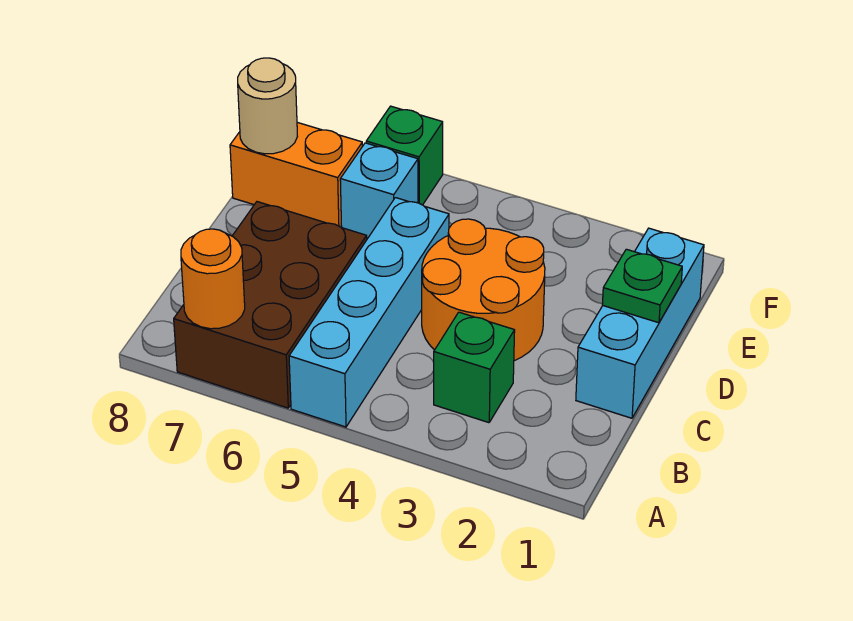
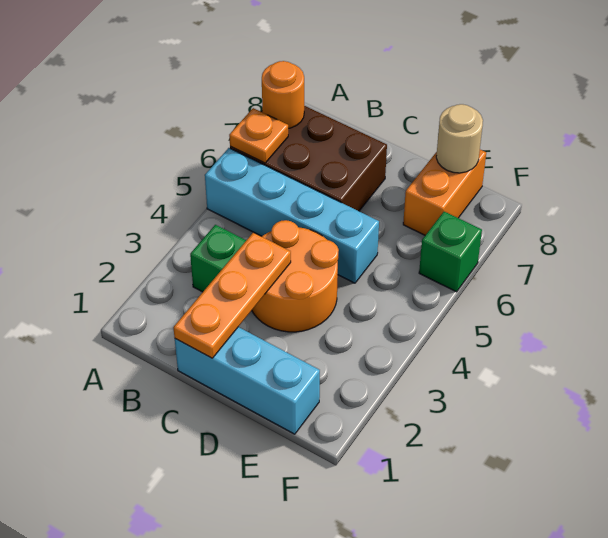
none -> orange 1x1 plate [229,108,288,163]
none -> orange 1x3 plate [173,232,291,358]
green 1x1 plate [602,249,682,323] -> none
cyan 1x1 brick [340,143,418,239] -> none

